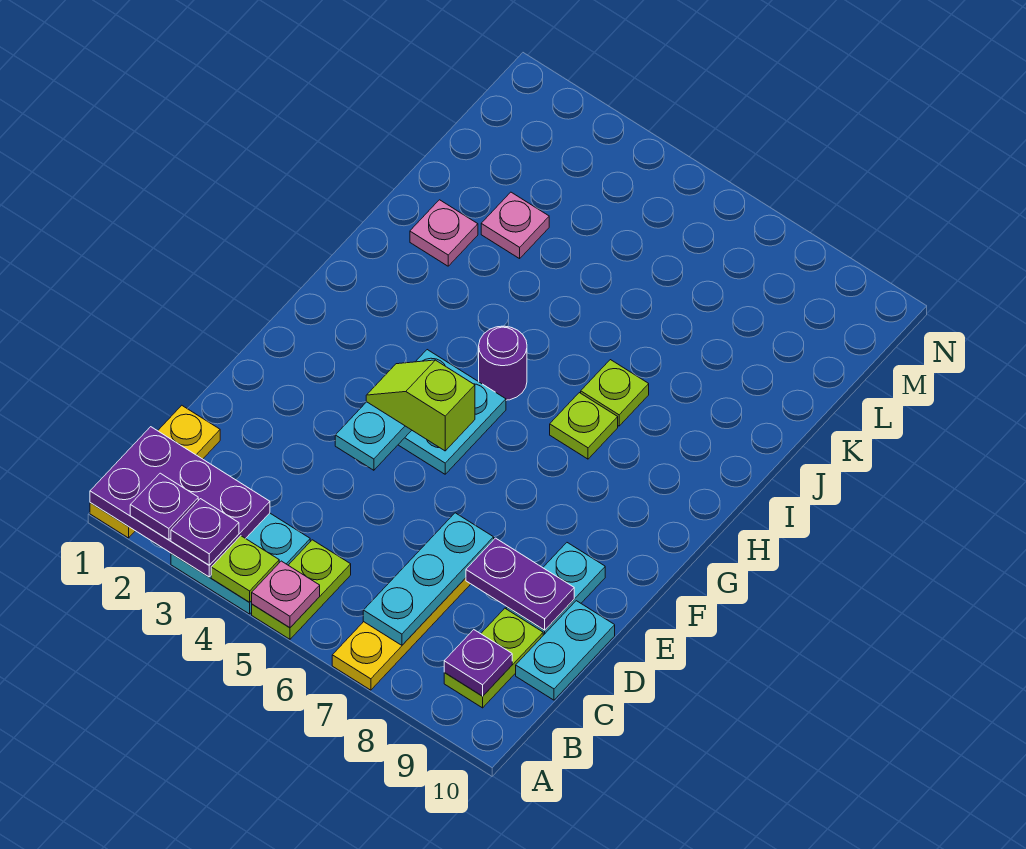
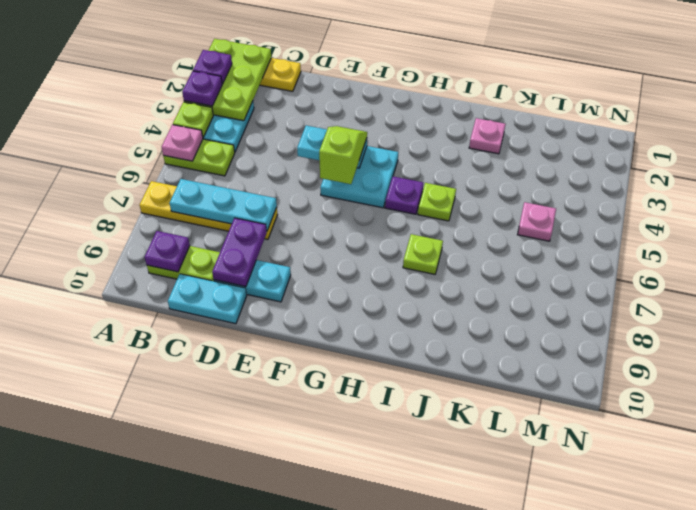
purple 2x3 plate [90,427,270,577] -> lime 2x3 plate [184,39,271,121]
purple 1x1 round brick [479,326,527,400] -> purple 1x1 plate [385,176,423,214]
lime 1x1 plate [550,393,618,459] -> lime 1x1 plate moved to [418,183,456,221]
pink 1x1 plate [481,192,549,259] -> pink 1x1 plate moved to [518,202,556,241]

